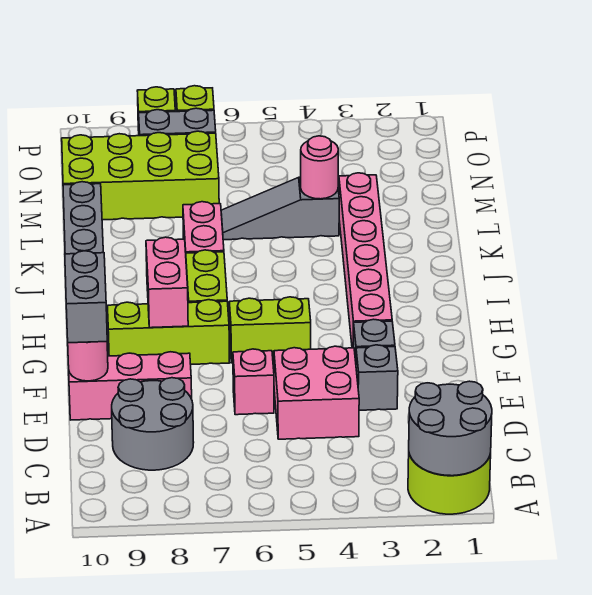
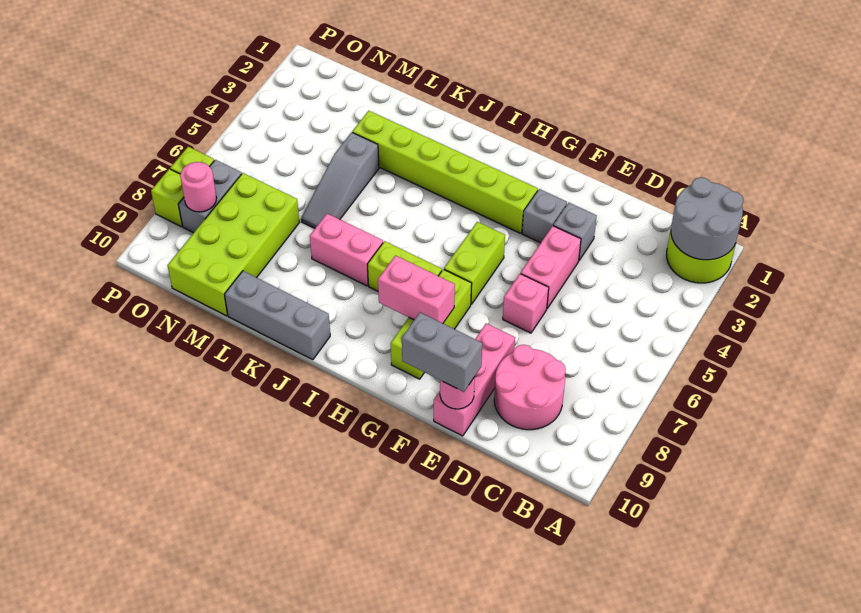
grey 2x2 round brick [112,378,194,470] -> pink 2x2 round brick [494,345,566,430]
pink 2x2 brick [274,346,359,439] -> pink 1x2 brick [521,226,581,308]
pink 1x6 brick [339,173,392,348] -> lime 1x6 brick [352,111,538,233]
pink 1x1 round brick [301,136,338,199] -> pink 1x1 round brick moved to [180,162,217,212]

